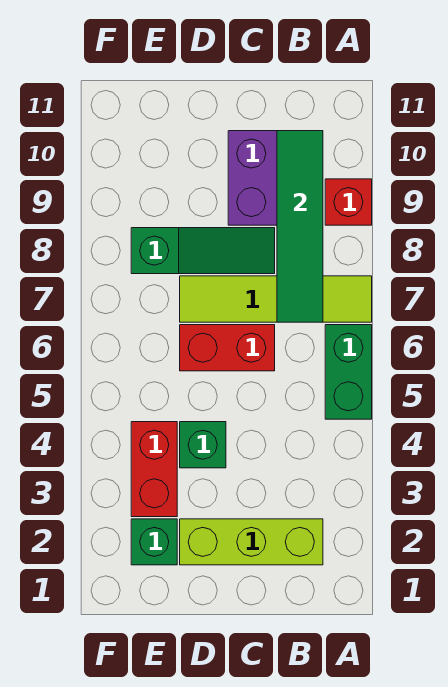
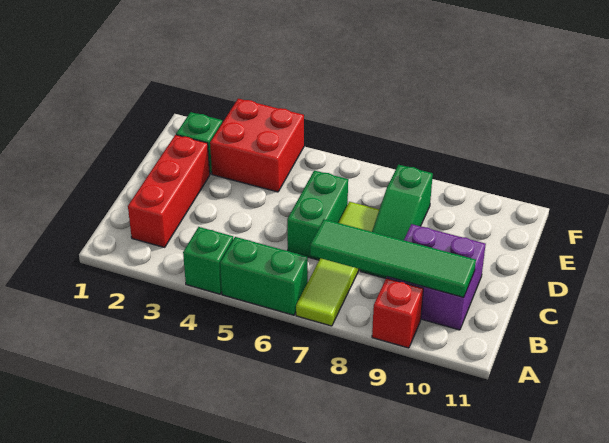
lime 1x3 brick [180,519,323,565] -> red 1x3 brick [128,135,210,247]
red 1x2 brick [180,325,275,371] -> green 1x2 brick [287,170,348,260]
green 1x1 brick [180,422,226,468] -> green 1x1 brick moved to [183,227,233,294]
red 1x2 brick [131,422,177,517] -> red 2x2 brick [210,99,304,192]

